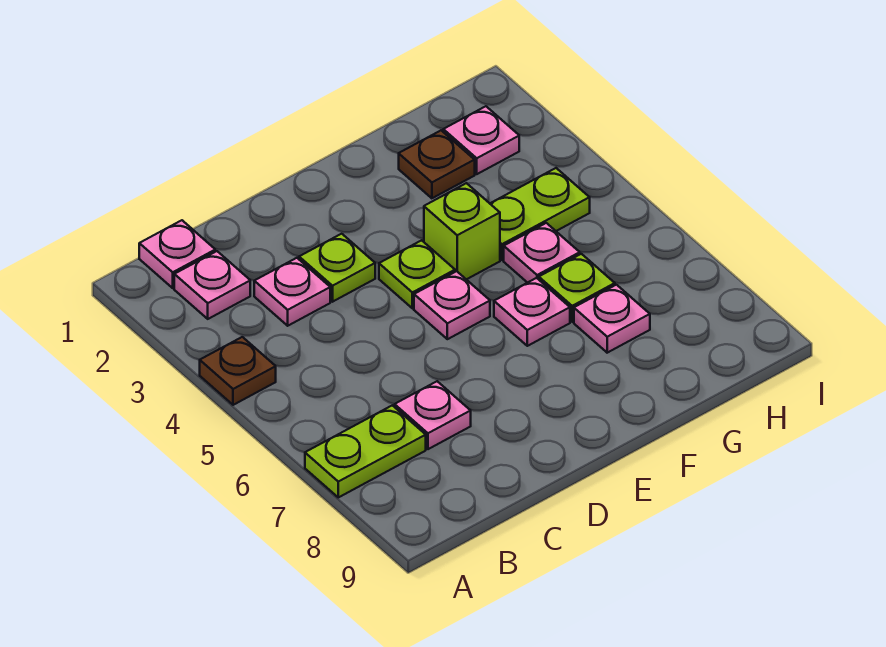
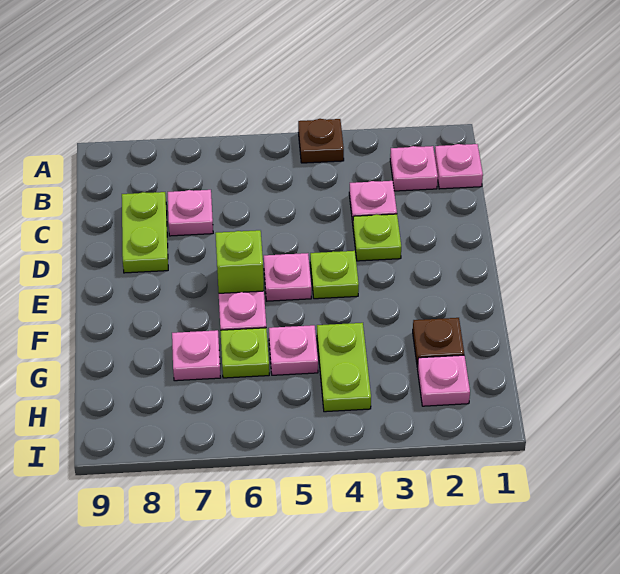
lime 1x2 plate [305,405,426,497] -> lime 1x2 plate moved to [122,192,168,273]
lime 1x1 brick [424,183,500,279] -> lime 1x1 brick moved to [215,230,264,293]

